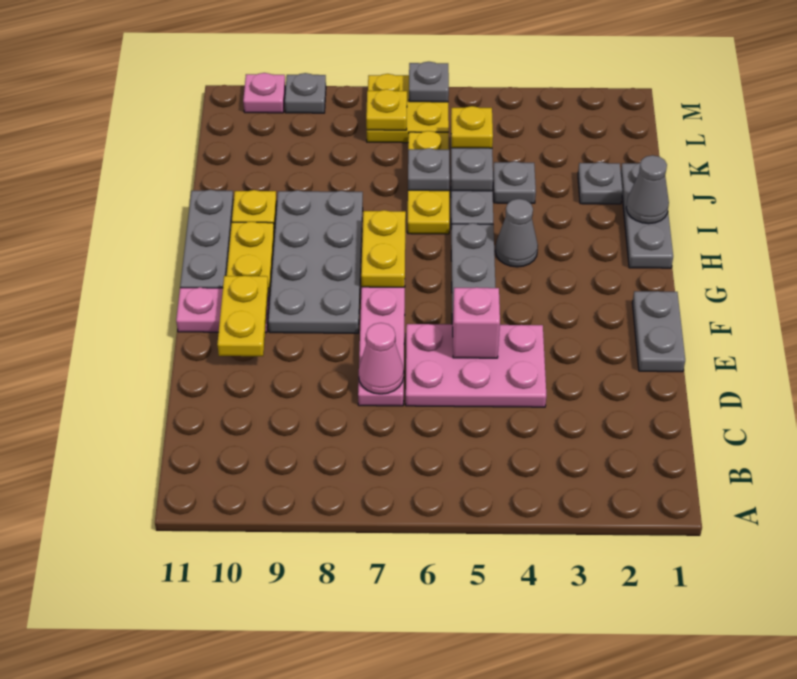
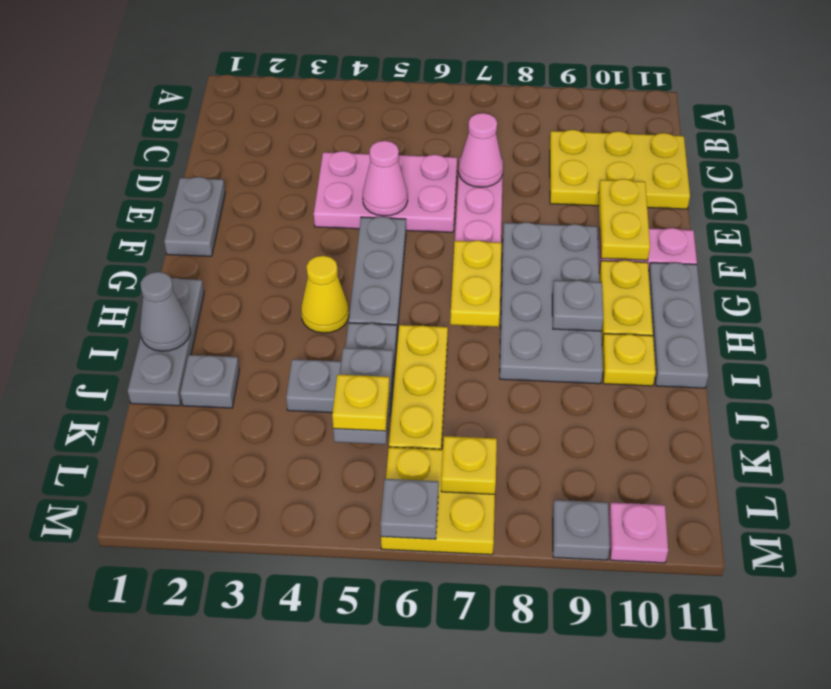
none -> yellow 2x3 plate [550,130,690,209]
pink 1x1 brick [453,287,500,358] -> pink 1x1 cone [363,141,408,216]
grey 1x1 cone [495,199,538,267] -> yellow 1x1 cone [301,256,349,333]
grey 1x1 plate [408,148,450,191] -> grey 1x1 plate moved to [552,280,603,331]

